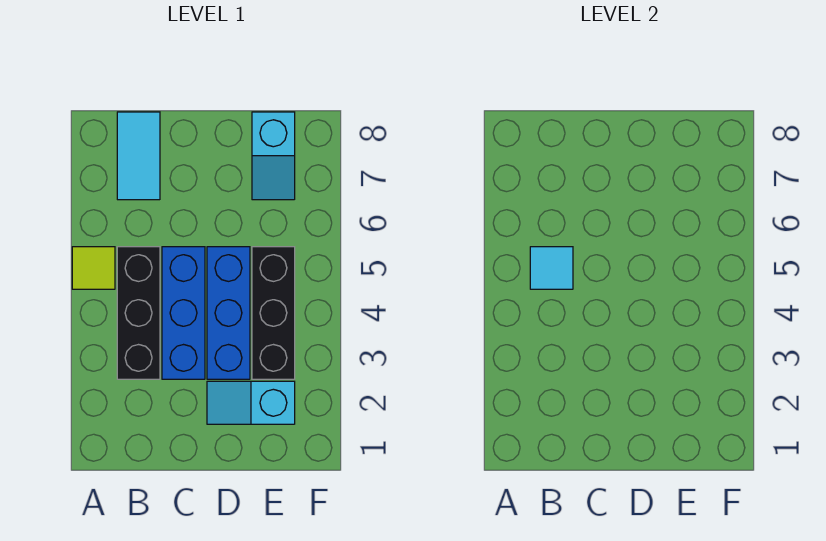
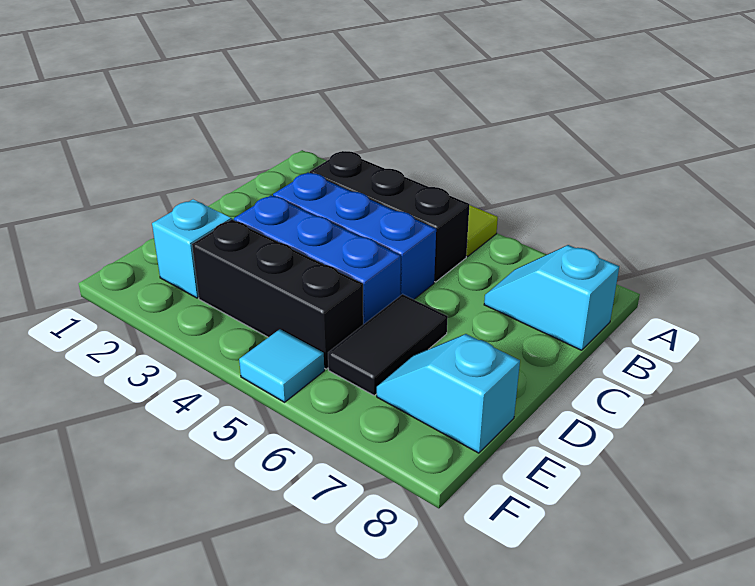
cyan 1x1 tile [530,247,573,289] -> cyan 1x1 tile moved to [239,329,324,402]
cyan 1x2 tile [117,112,160,200] -> cyan 1x2 slope [484,245,619,350]
none -> black 1x2 tile [328,294,448,395]

